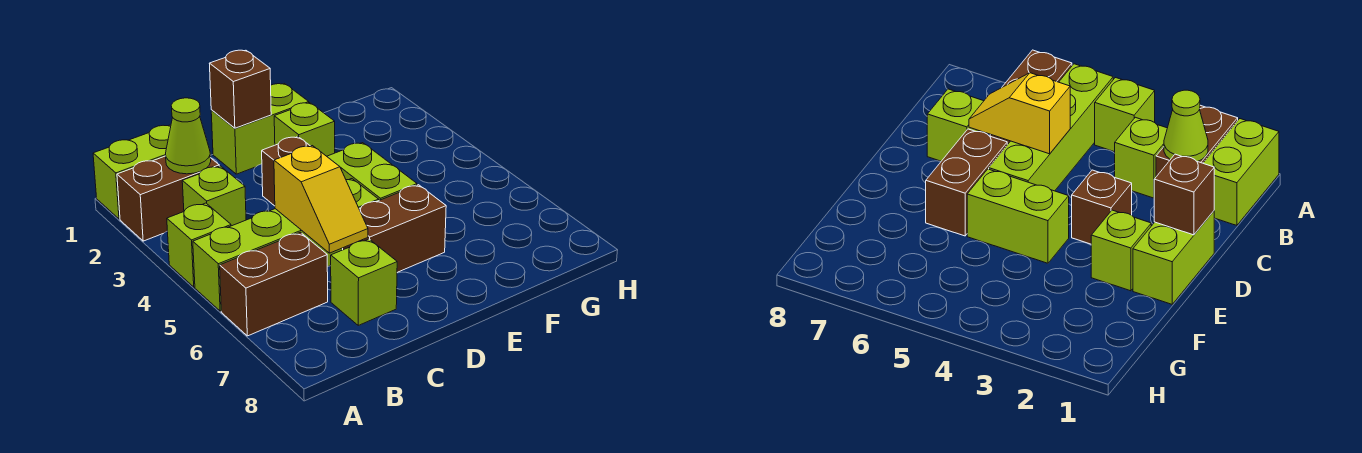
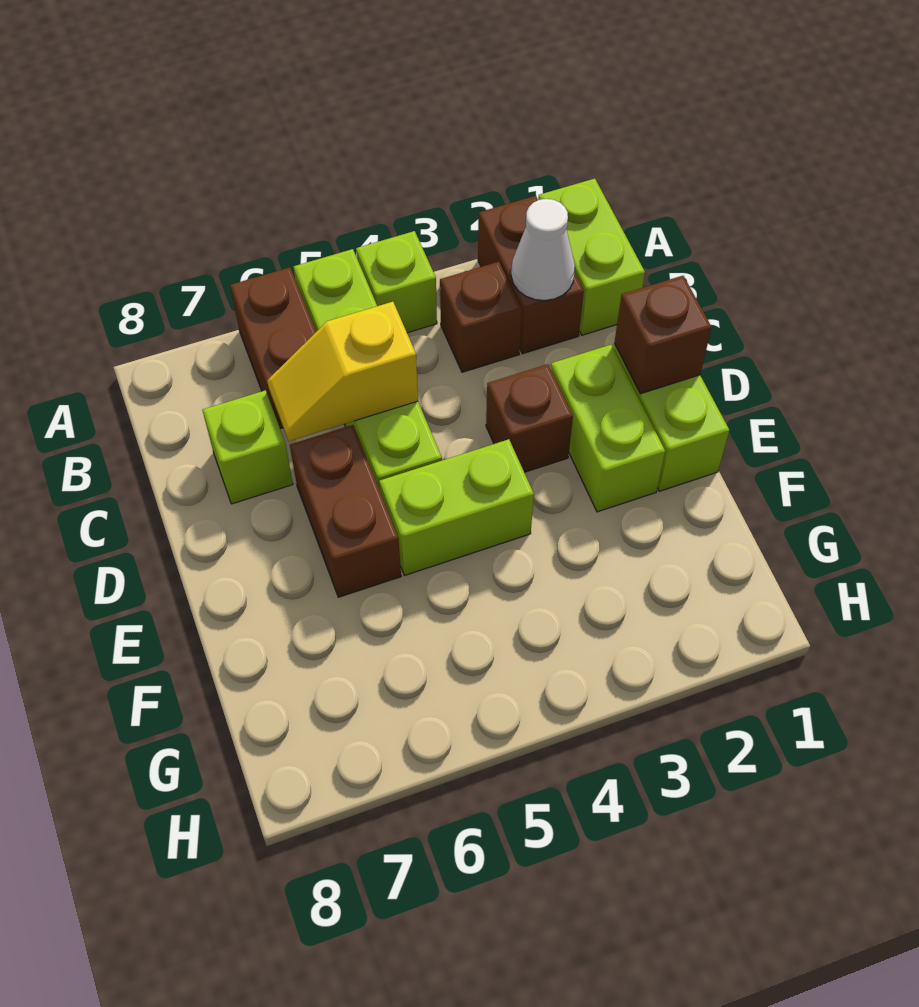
lime 1x1 cone [166,98,211,174] -> white 1x1 cone [511,199,575,301]
lime 1x1 brick [182,166,246,226] -> brown 1x1 brick [440,262,522,372]
lime 1x1 brick [274,103,335,156] -> lime 1x2 brick [551,345,665,512]

